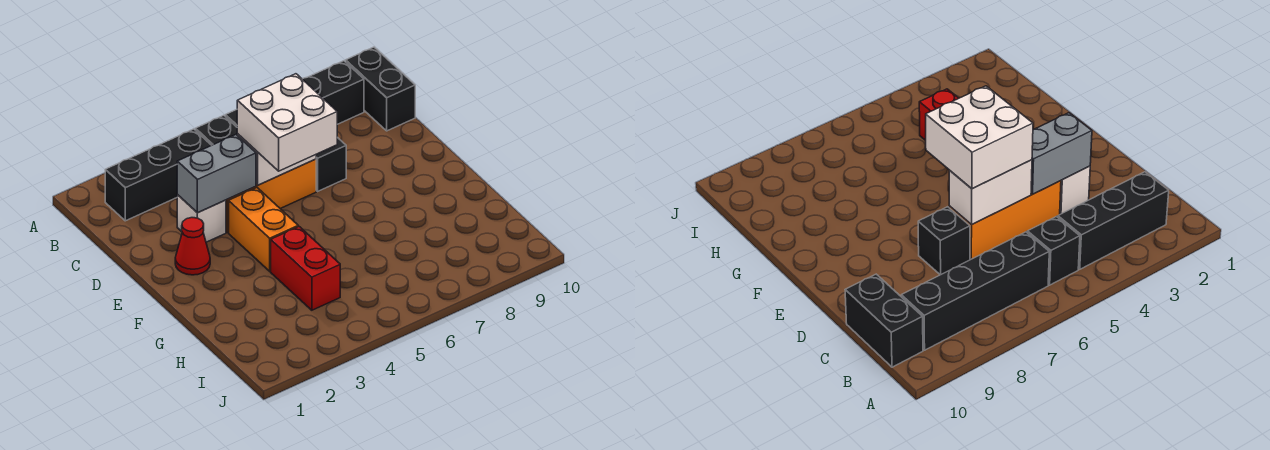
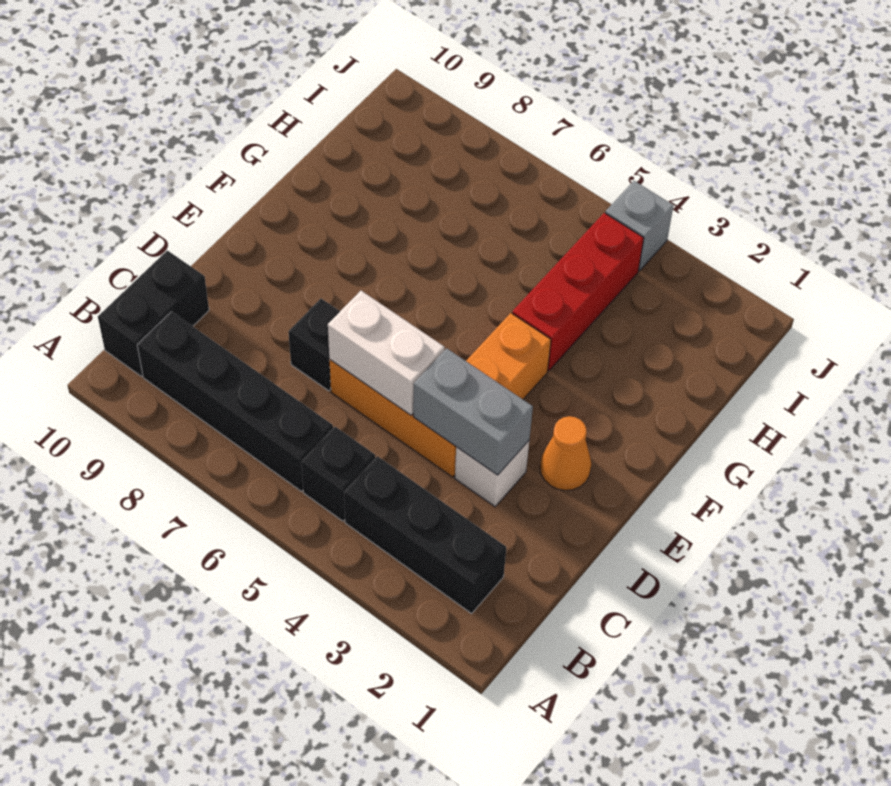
white 2x2 brick [237,74,337,171] -> none
red 1x1 cone [175,218,210,275] -> orange 1x1 cone [540,416,591,490]
red 1x2 brick [271,227,340,310] -> red 1x3 brick [512,213,644,371]
none -> grey 1x1 brick [605,181,674,271]

